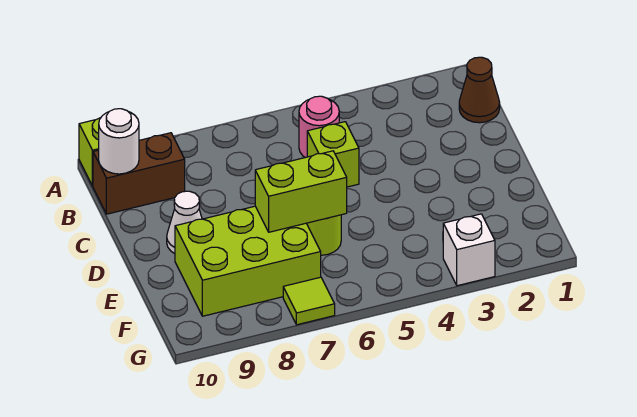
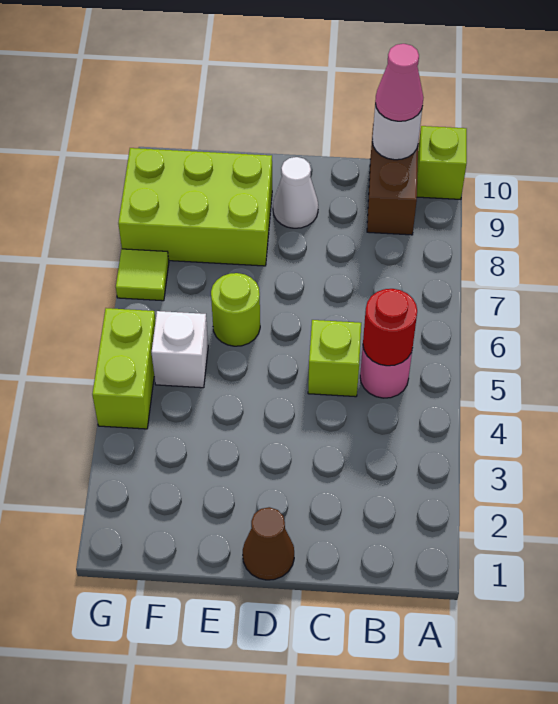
brown 1x1 cone [459,57,500,123] -> brown 1x1 cone moved to [243,507,294,580]
none -> red 1x1 round brick [363,289,417,366]
none -> pink 1x1 cone [375,44,423,121]
lime 1x2 brick [255,151,347,232] -> lime 1x2 brick moved to [92,308,156,429]
lime 2x3 brick [175,206,321,316] -> lime 2x3 brick turned to [118,148,272,266]
white 1x1 brick [443,214,495,286] -> white 1x1 brick moved to [152,311,208,388]

